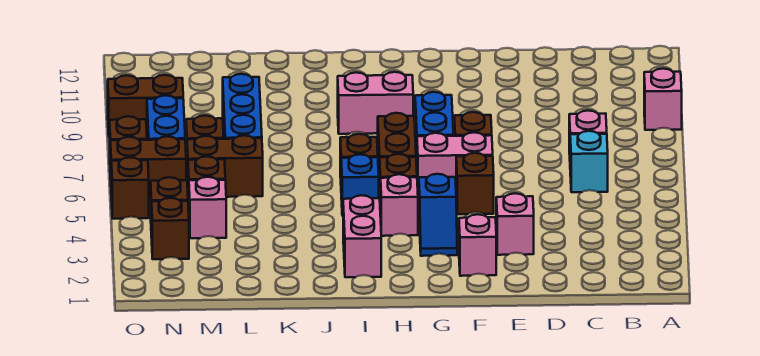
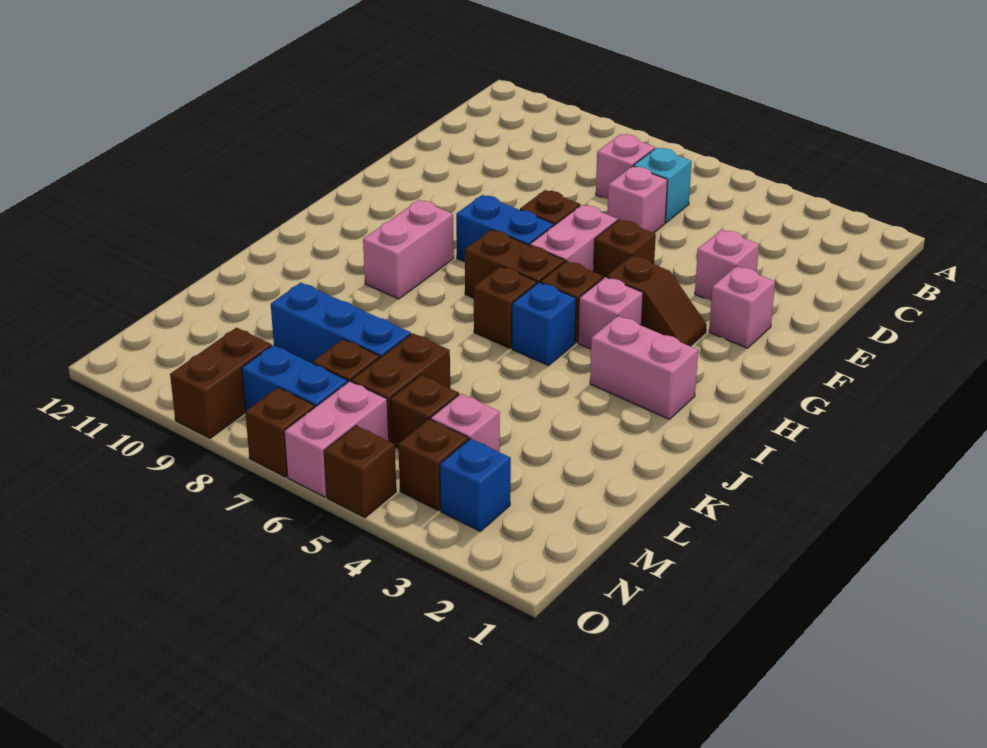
pink 1x1 brick [644,69,682,130] -> pink 1x1 brick moved to [608,166,668,233]
blue 1x2 slope [419,174,457,256] -> brown 1x2 slope [607,256,706,346]
brown 1x1 brick [152,198,189,259] -> blue 1x1 brick [440,439,511,531]
brown 1x2 brick [110,136,186,198] -> pink 1x2 brick [284,381,389,497]

